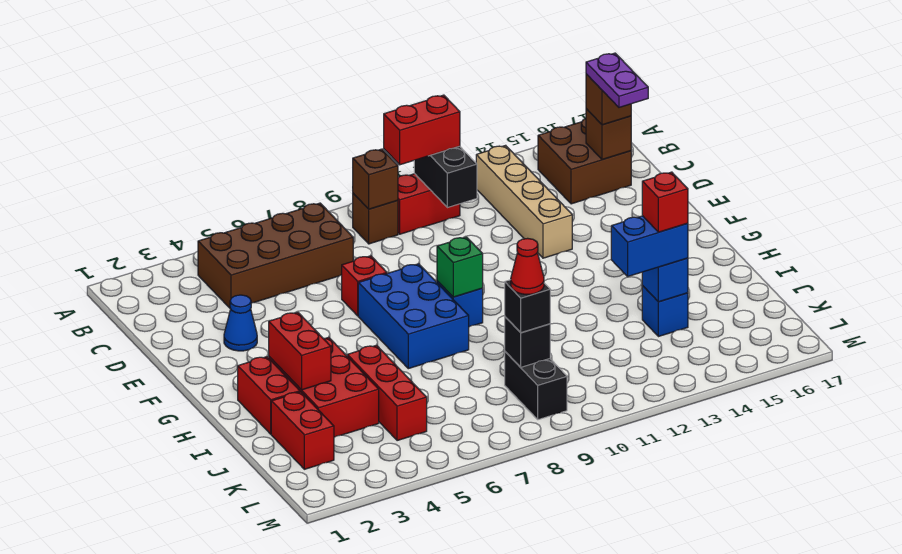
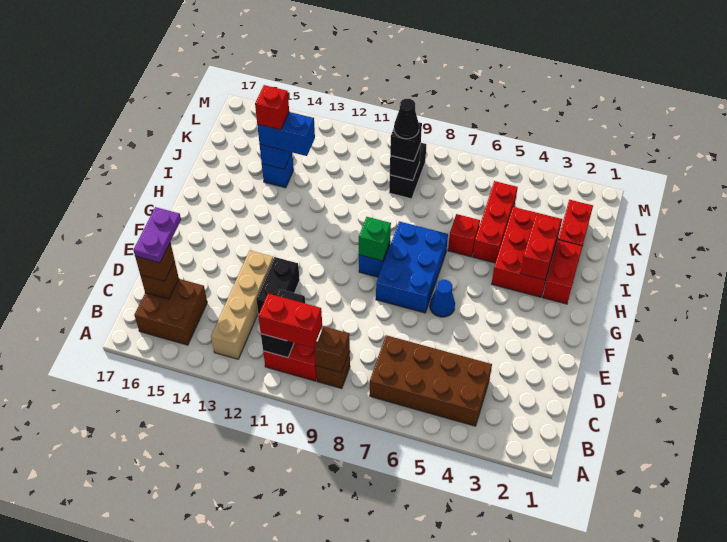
none -> black 1x2 brick [256,257,300,315]
blue 1x1 cone [224,295,257,351] -> blue 1x1 cone moved to [430,280,455,317]
red 1x1 brick [342,256,387,316] -> red 1x1 brick moved to [448,214,480,257]
red 1x1 cone [511,238,544,294] -> black 1x1 cone [394,99,419,139]

